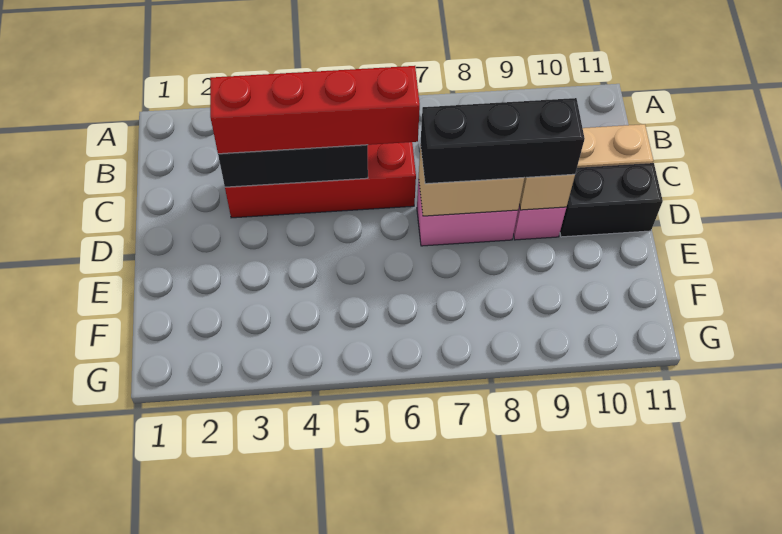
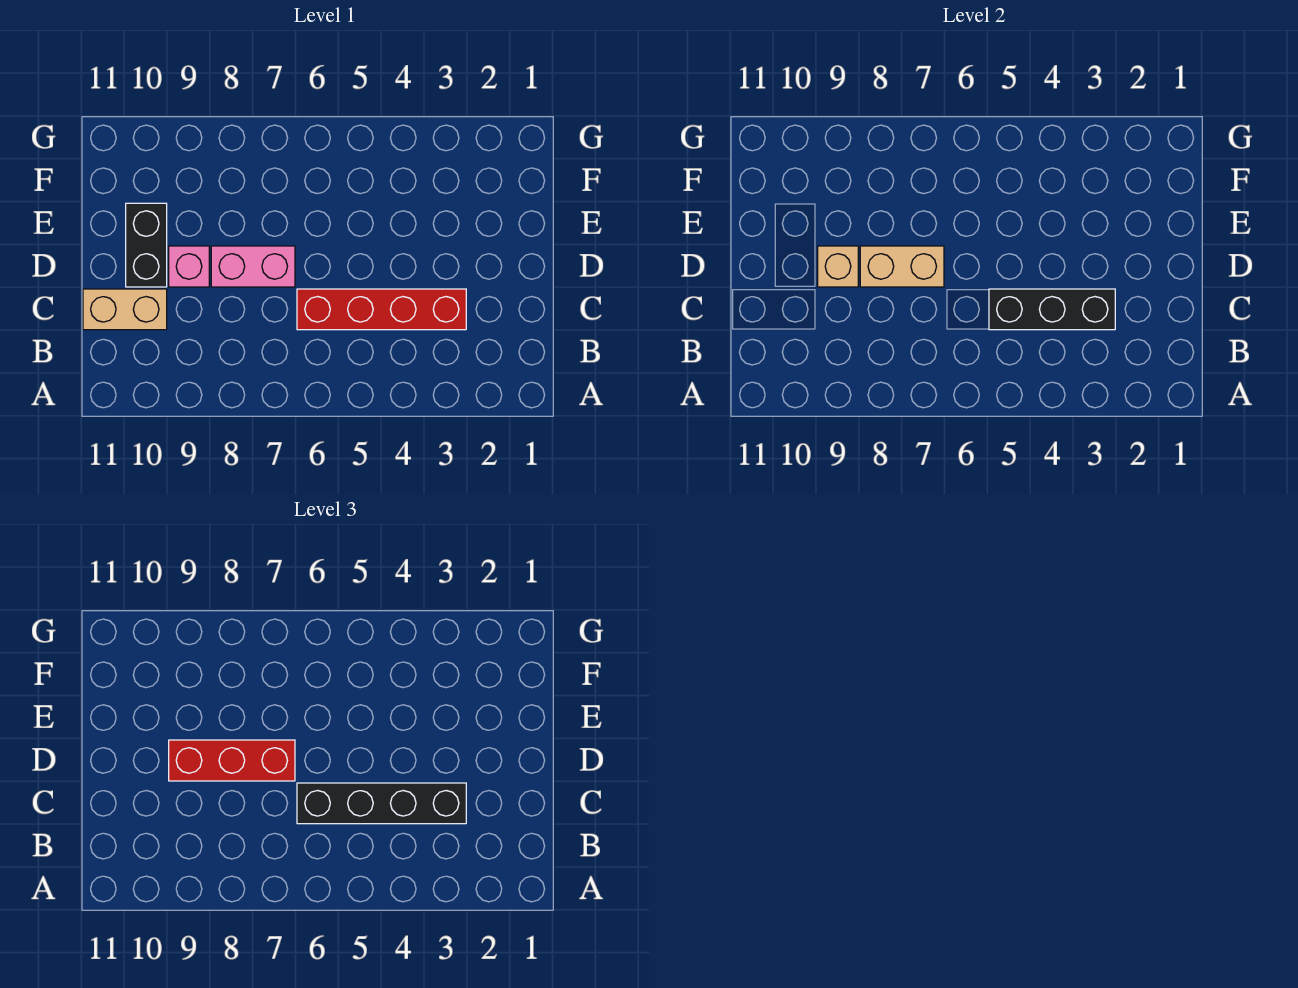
red 1x4 brick [210,66,420,154] -> black 1x4 brick [297,783,466,824]
black 1x3 brick [420,98,585,184] -> red 1x3 brick [169,740,295,781]
black 1x2 brick [560,163,663,237] -> black 1x2 brick turned to [126,203,167,287]

